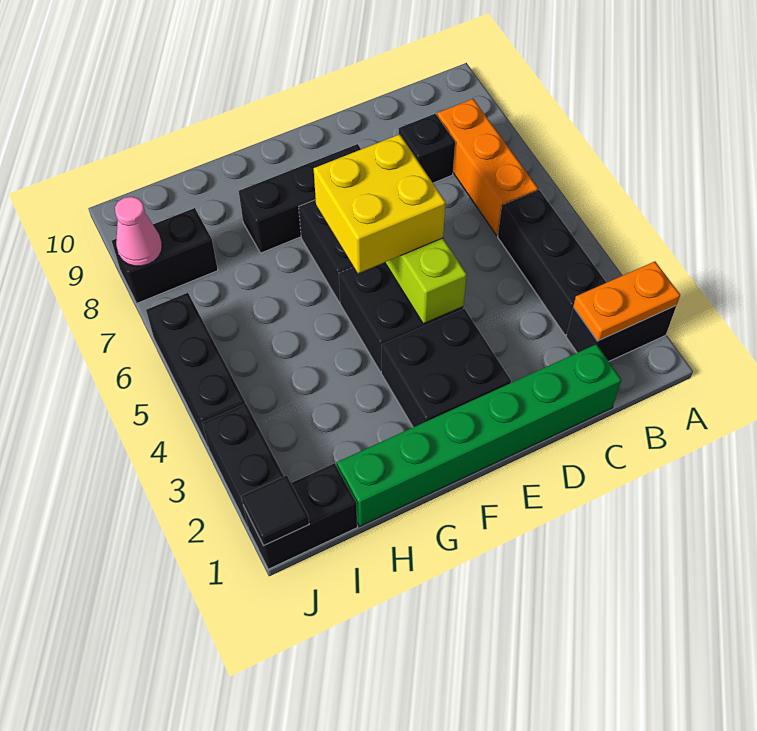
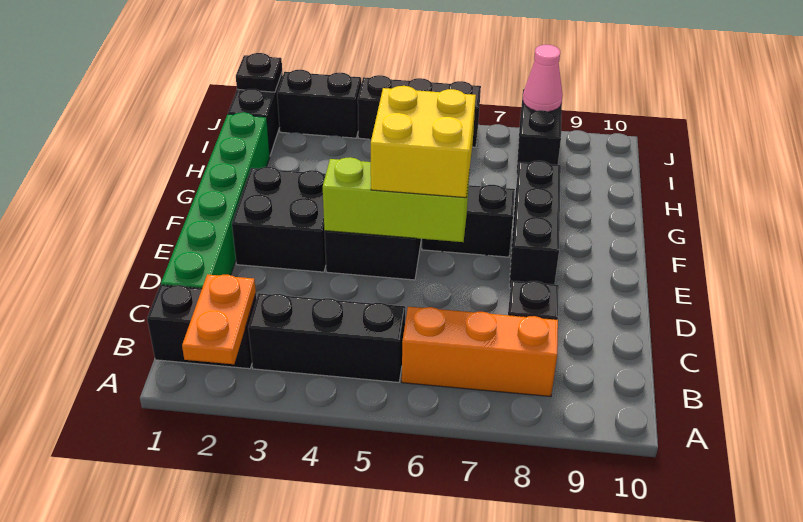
black 1x2 brick [566,306,676,361] -> black 1x2 brick turned to [147,285,256,369]
black 1x1 tile [241,475,309,545] -> black 1x1 plate [236,53,282,92]

